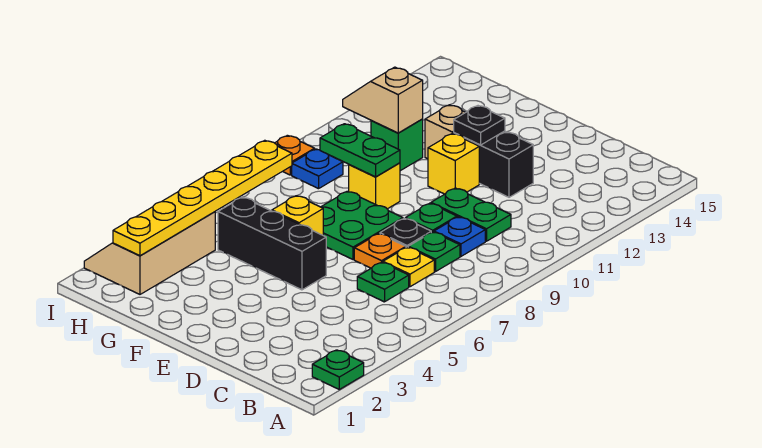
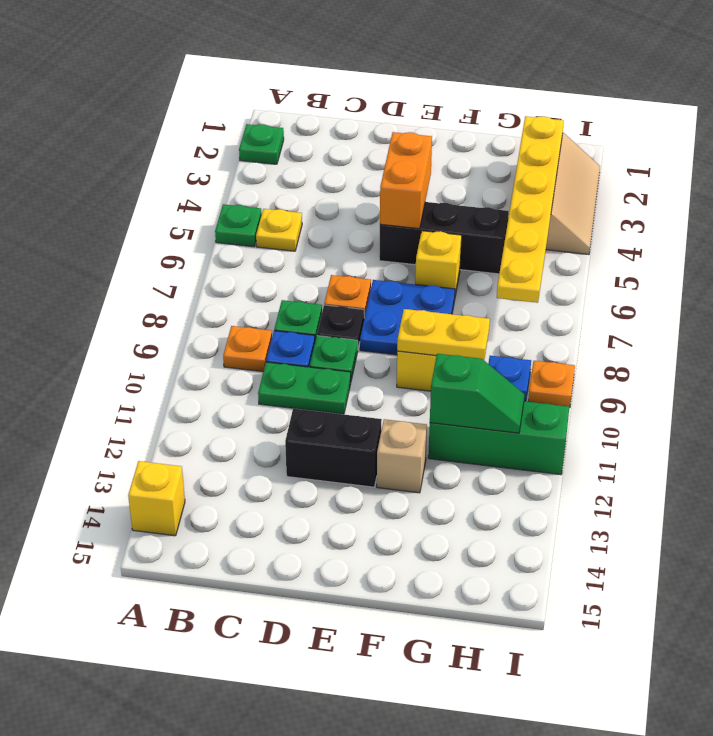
none -> orange 1x1 plate [223,326,272,372]
green 1x1 plate [357,262,409,302] -> green 1x1 plate moved to [215,204,262,247]
yellow 1x1 plate [383,247,434,287] -> yellow 1x1 plate moved to [256,209,302,251]
none -> orange 1x2 brick [380,132,432,229]
green 2x2 plate [321,191,403,260] -> blue 2x2 plate [360,280,455,355]
yellow 1x1 brick [428,133,479,194] -> yellow 1x1 brick moved to [128,461,185,536]
black 1x1 plate [454,106,505,145] -> none
green 1x2 plate [320,124,400,177] -> yellow 1x2 plate [397,309,490,360]
green 1x1 brick [371,119,423,171] -> green 1x3 brick [428,401,569,475]
tan 1x2 slope [343,67,423,133] -> green 1x2 slope [430,354,524,433]

